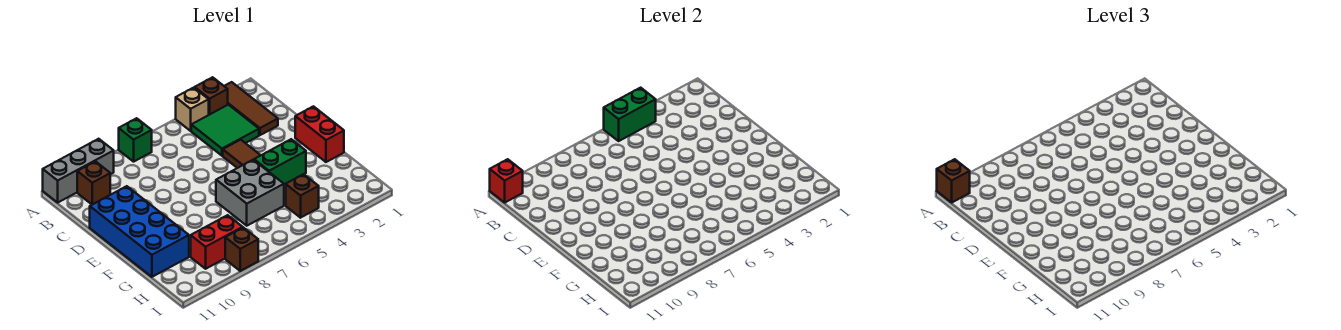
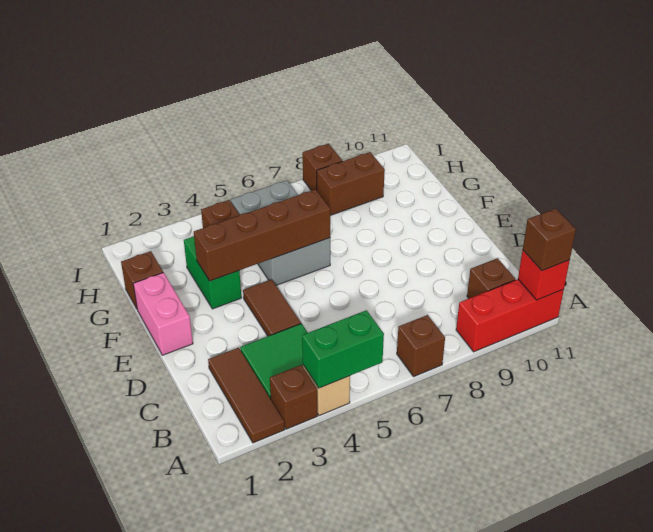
green 1x1 brick [119,118,152,162] -> brown 1x1 brick [397,315,445,377]
grey 1x3 brick [43,139,114,202] -> red 1x3 brick [456,279,564,352]
blue 2x4 brick [90,186,189,277] -> none
red 1x2 brick [295,106,344,162] -> pink 1x2 brick [133,272,193,355]
green 1x2 brick [254,139,306,185] -> green 1x2 brick turned to [184,236,241,309]
none -> brown 1x4 brick [194,189,330,281]
grey 2x2 brick [216,160,284,226] -> grey 2x3 brick [231,180,330,285]
none -> brown 1x1 brick [121,251,163,309]
red 1x2 brick [191,215,243,269] -> brown 1x2 brick [317,152,385,215]

